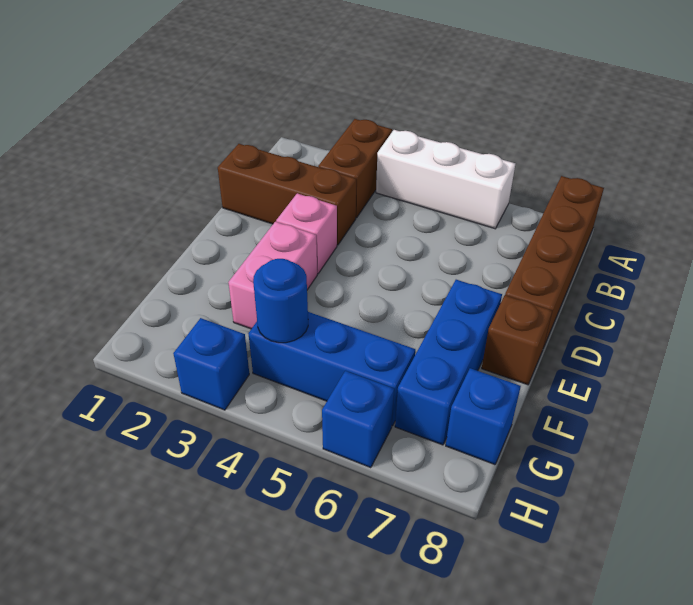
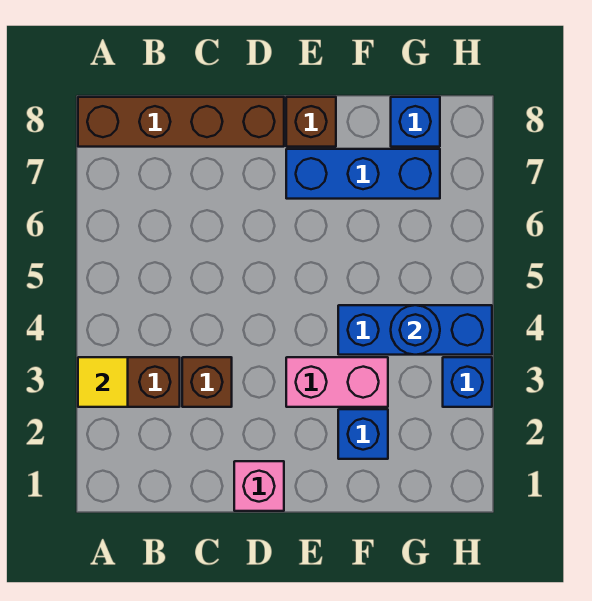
none -> yellow 1x1 tile [78,357,128,407]
white 1x3 brick [376,130,515,229] -> none
brown 1x3 brick [218,144,356,245] -> brown 1x1 brick [182,357,232,407]
pink 1x1 brick [276,193,337,274] -> pink 1x1 brick moved to [234,461,284,511]
blue 1x3 brick [248,312,415,426] -> blue 1x3 brick turned to [338,305,492,355]
blue 1x1 brick [322,371,394,468] -> blue 1x1 brick moved to [338,409,388,459]

